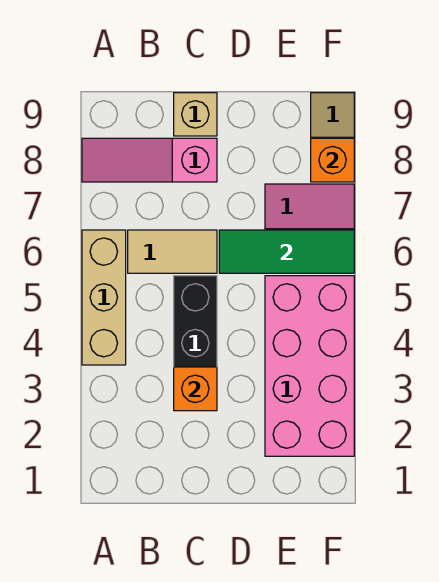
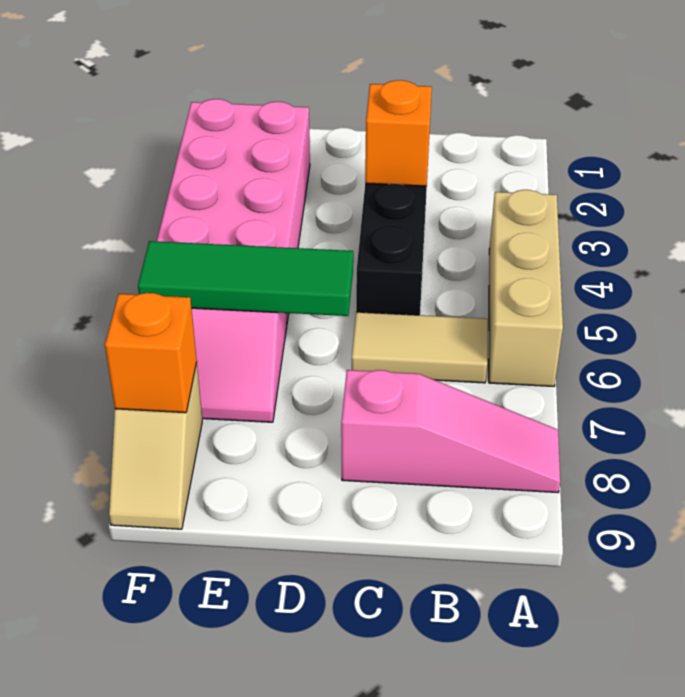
tan 1x1 brick [174,93,217,136] -> none

